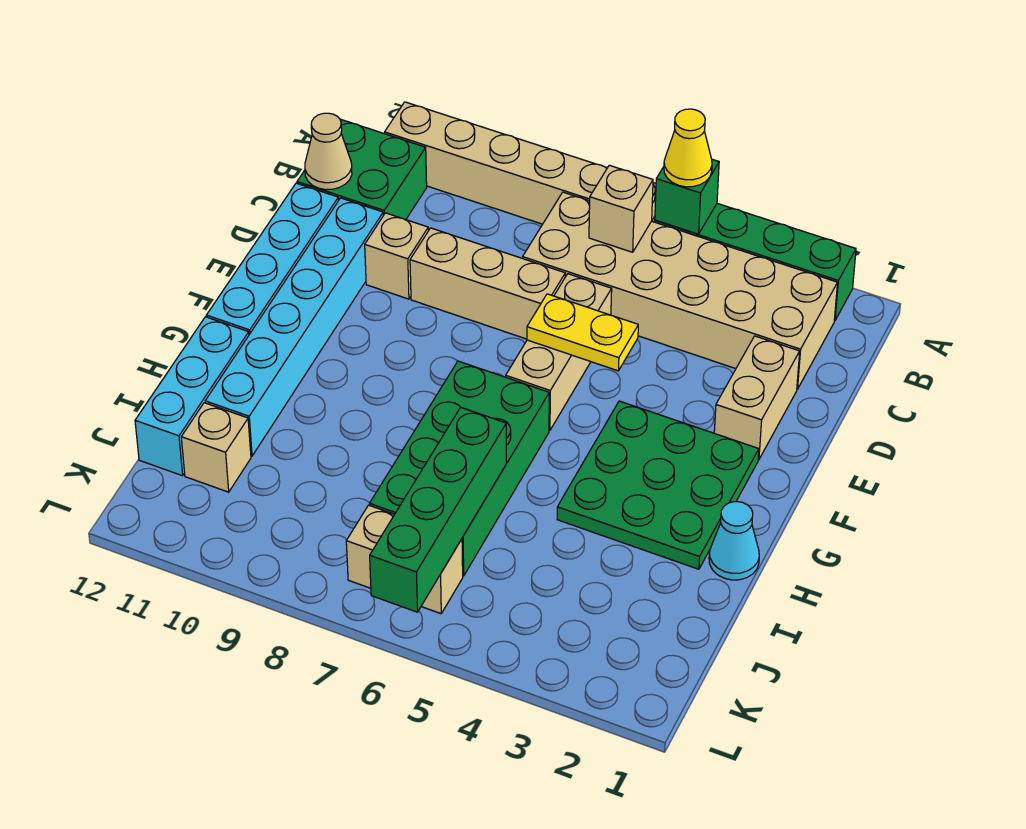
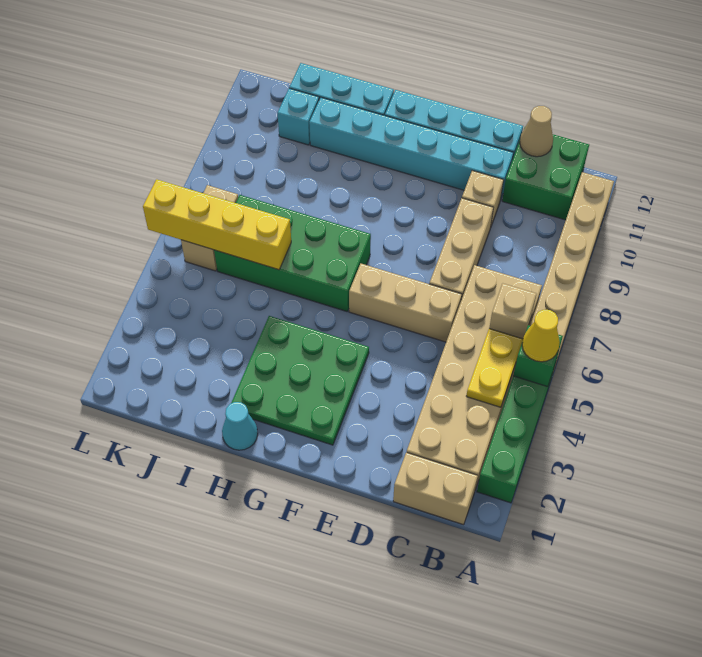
tan 1x2 brick [714,336,800,460] -> tan 1x2 brick moved to [393,452,478,525]
yellow 1x2 plate [527,294,638,371] -> yellow 1x2 plate moved to [467,329,523,407]
green 1x4 brick [370,407,506,612] -> yellow 1x4 brick [143,179,291,270]
tan 1x1 brick [181,403,251,492] -> cyan 1x1 brick [278,88,319,145]

